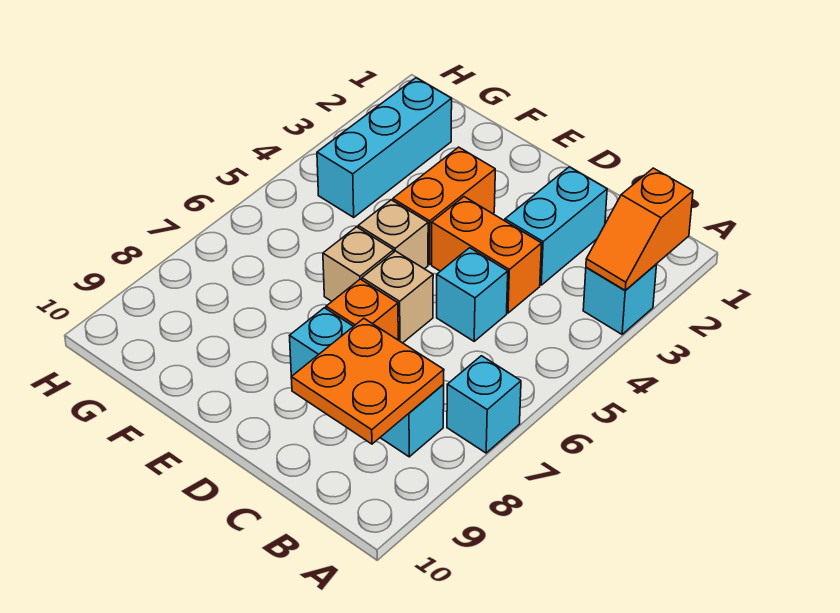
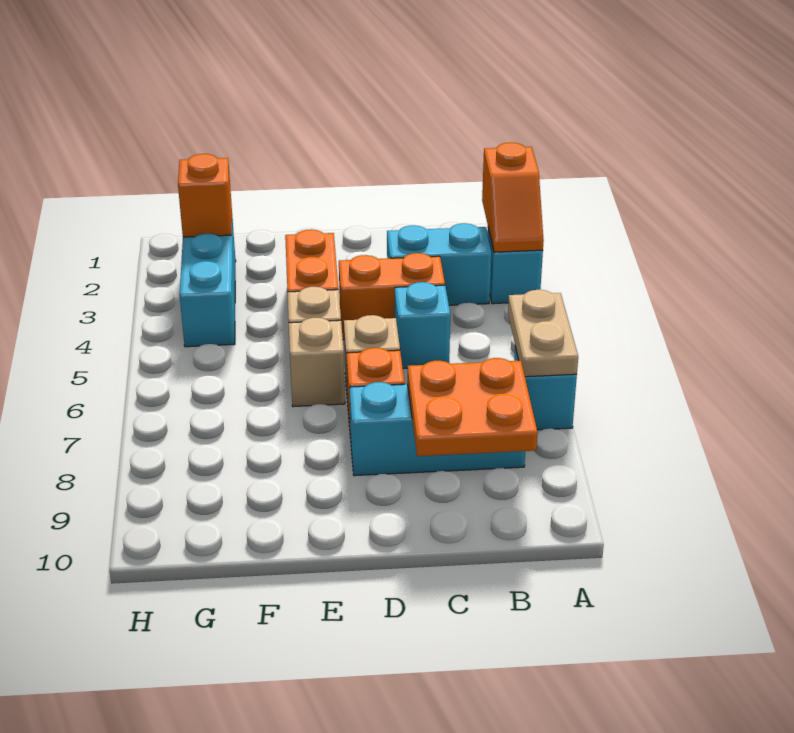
none -> tan 1x2 plate [508,290,578,377]
cyan 1x2 brick [505,167,607,285] -> cyan 1x2 brick turned to [387,223,491,305]
none -> orange 1x1 brick [178,154,232,237]

